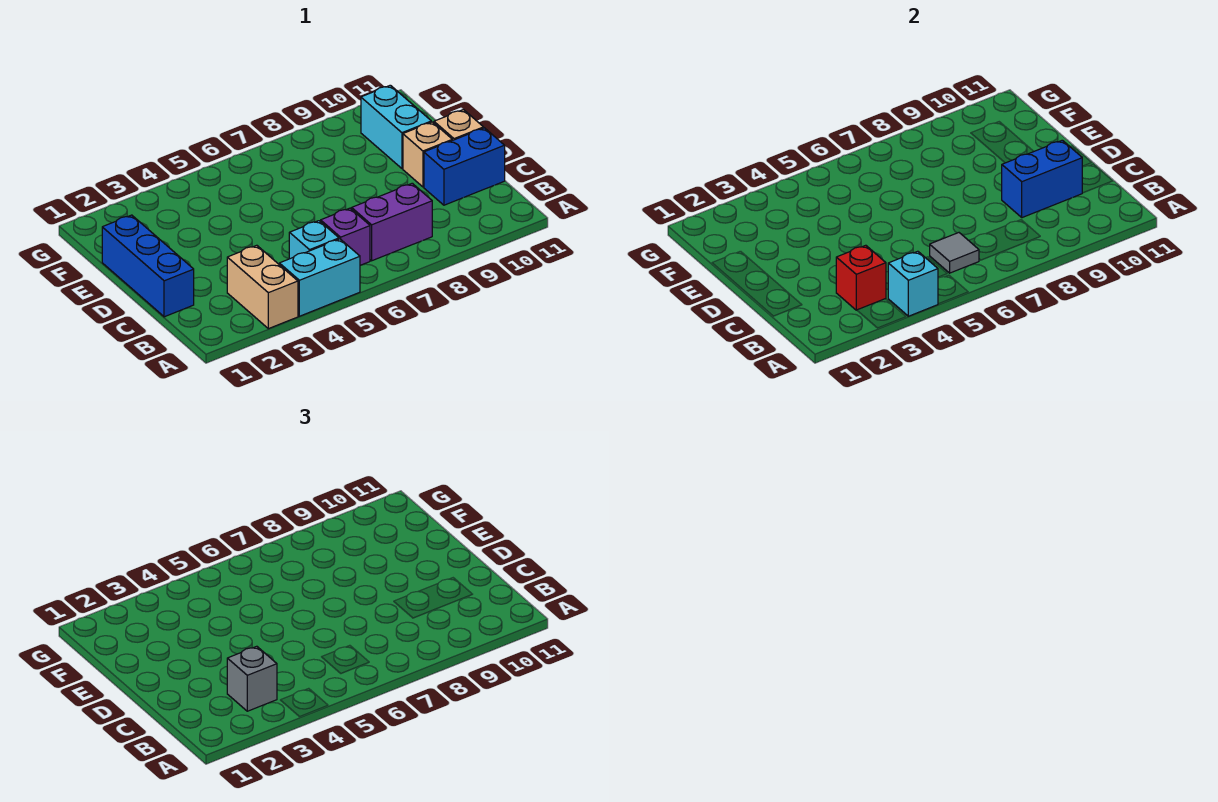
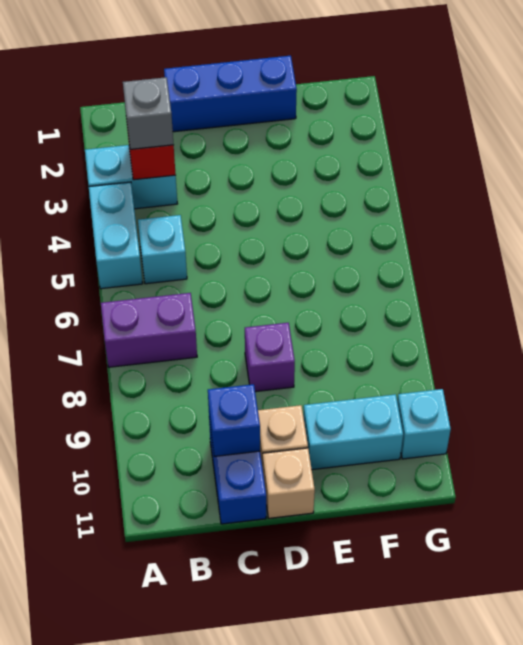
tan 1x2 brick [227,245,298,329] -> cyan 1x2 brick [85,145,177,209]
cyan 1x1 brick [888,251,938,316] -> cyan 1x1 brick moved to [397,389,451,459]
purple 1x1 brick [321,208,370,265] -> purple 1x1 brick moved to [245,323,295,392]
grey 1x1 tile [930,233,979,273] -> none
purple 1x2 brick [352,183,432,261] -> purple 1x2 brick turned to [101,293,197,367]
blue 1x2 brick [1002,140,1082,218] -> blue 1x1 brick [208,384,260,457]

